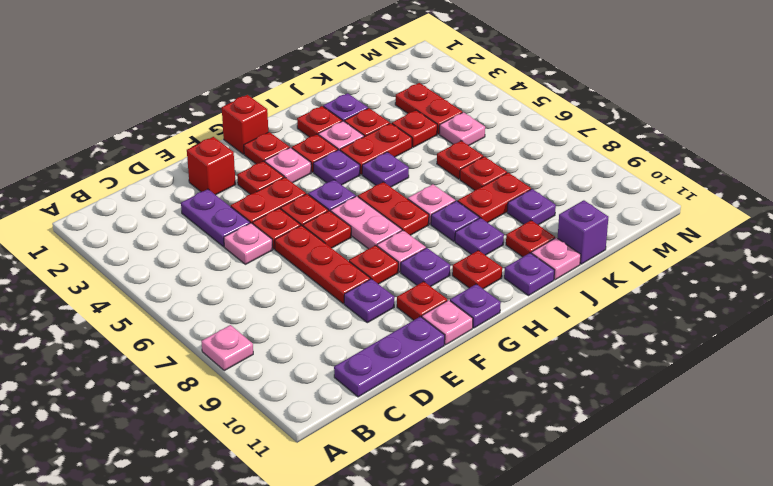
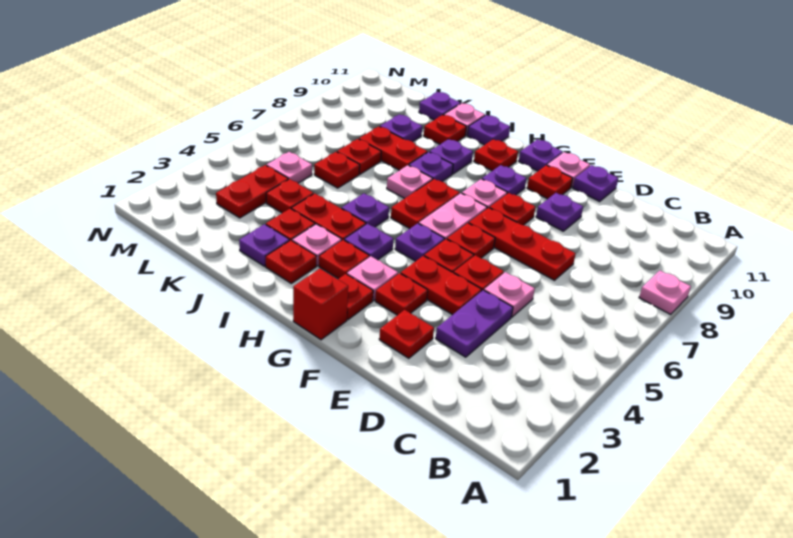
purple 1x3 plate [334,316,445,397] -> purple 1x1 plate [573,165,618,202]
red 1x1 brick [187,137,236,195] -> red 1x1 plate [379,310,434,358]
red 1x3 plate [275,225,370,304] -> red 1x3 plate turned to [469,208,576,280]
purple 1x1 brick [558,200,608,264] -> purple 1x1 plate [419,92,460,120]

